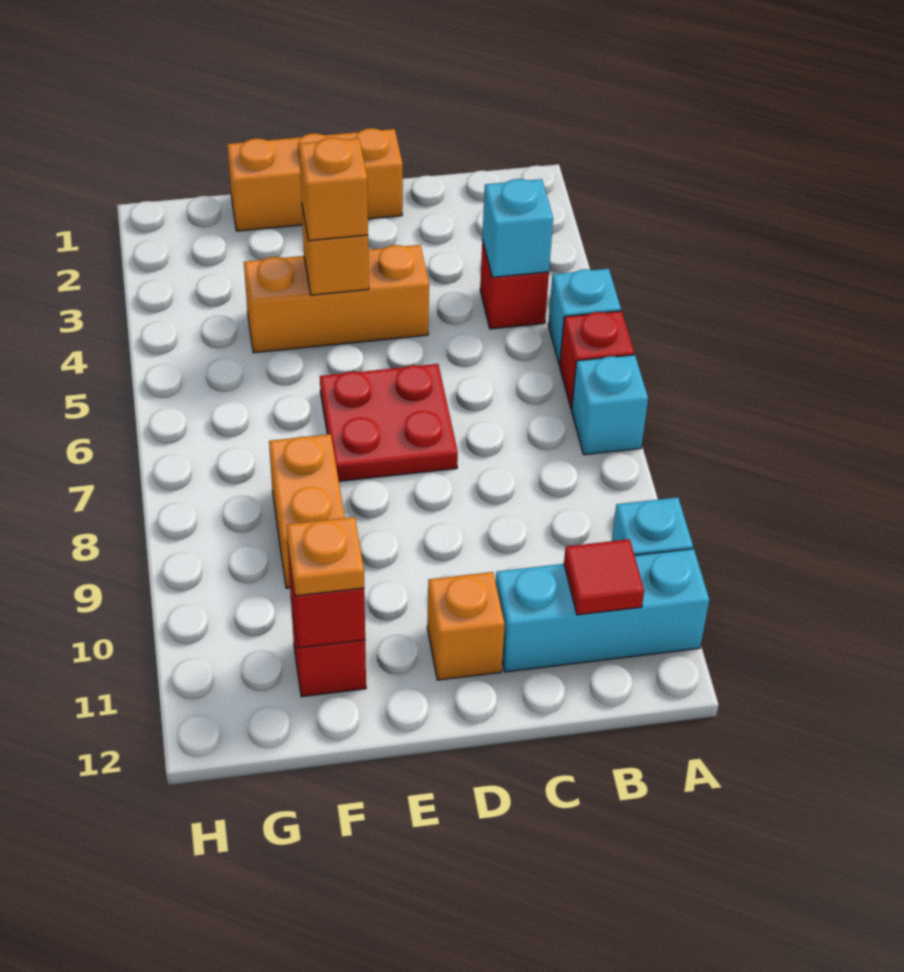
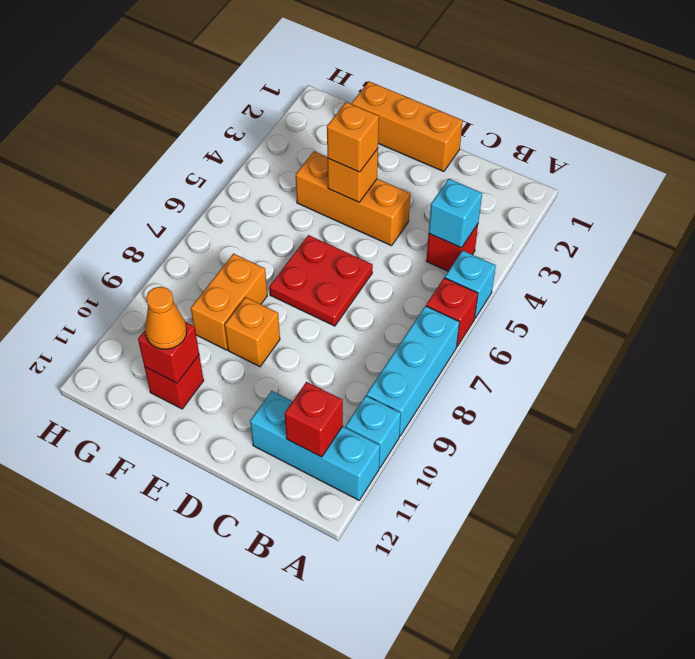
cyan 1x1 brick [572,355,648,455] -> cyan 1x3 brick [367,306,459,436]
red 1x1 tile [564,539,644,615] -> red 1x1 brick [285,382,343,457]
orange 1x1 brick [427,572,505,680] -> orange 1x1 brick moved to [225,297,280,367]
orange 1x1 plate [286,517,364,596] -> orange 1x1 cone [145,287,187,349]

